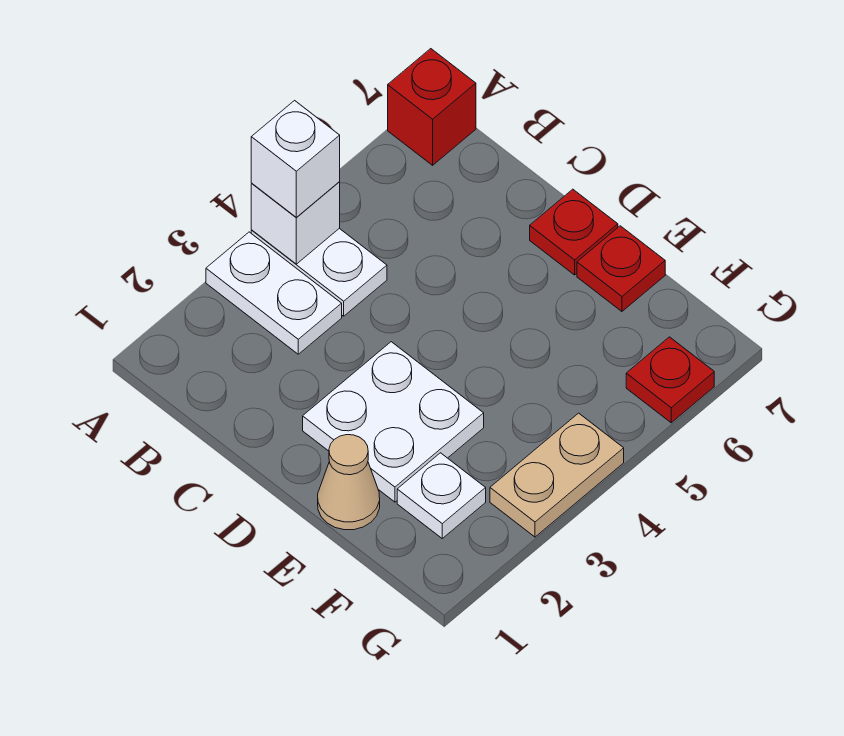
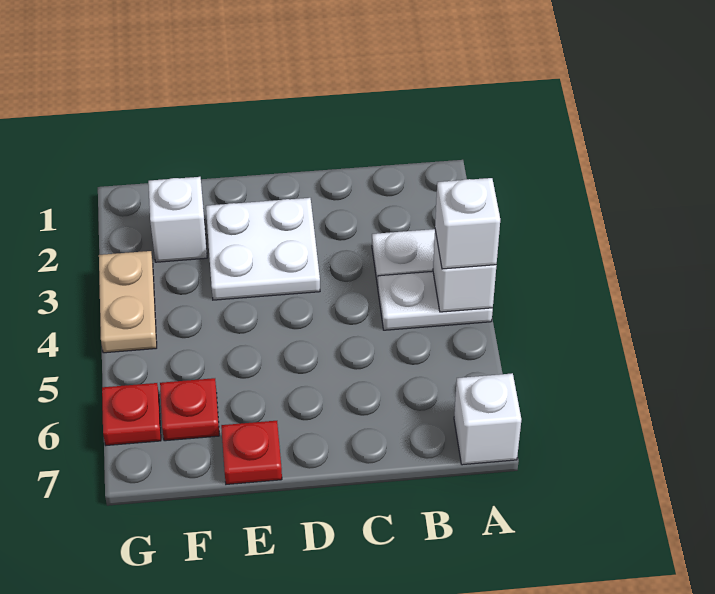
red 1x1 brick [388,49,476,165] -> white 1x1 brick [454,373,521,465]
red 1x1 plate [530,189,618,275] -> red 1x1 plate moved to [160,378,219,441]
tan 1x1 cone [318,435,380,530] -> none
white 1x1 plate [397,453,486,538] -> white 1x1 brick [148,177,207,262]

